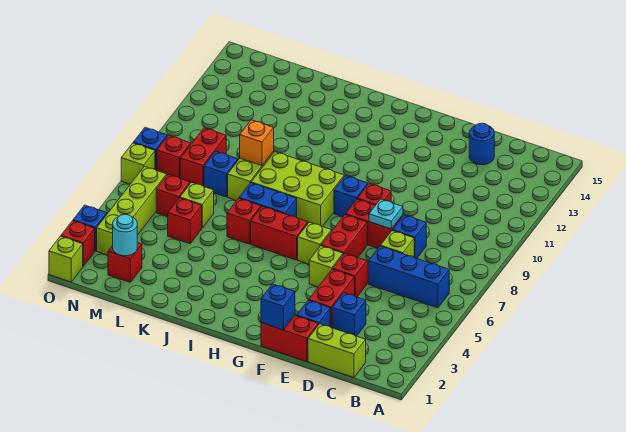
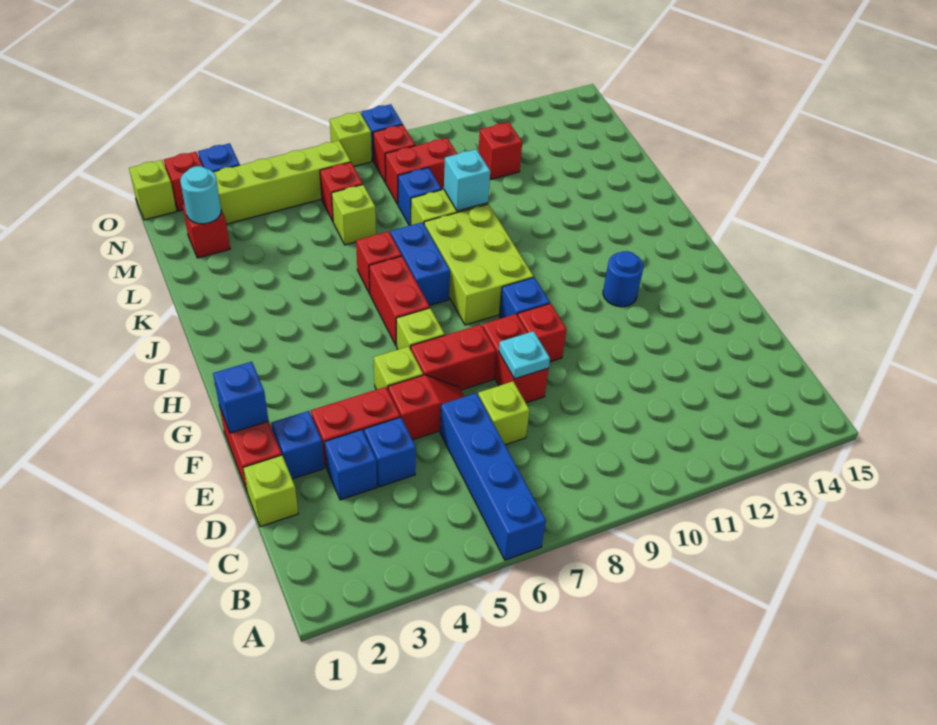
blue 1x3 brick [368,246,449,308] -> blue 1x4 brick [440,393,546,560]
lime 1x2 brick [308,324,366,378] -> lime 1x1 brick [243,455,298,527]
blue 1x1 brick [393,215,426,258] -> blue 1x1 brick moved to [364,417,416,487]
blue 1x1 round brick [469,123,494,165] -> blue 1x1 round brick moved to [603,251,643,307]
orange 1x1 brick [240,120,274,166] -> cyan 1x1 brick [444,149,490,211]
red 1x1 brick [168,198,202,244] -> red 1x1 brick moved to [478,122,522,179]

